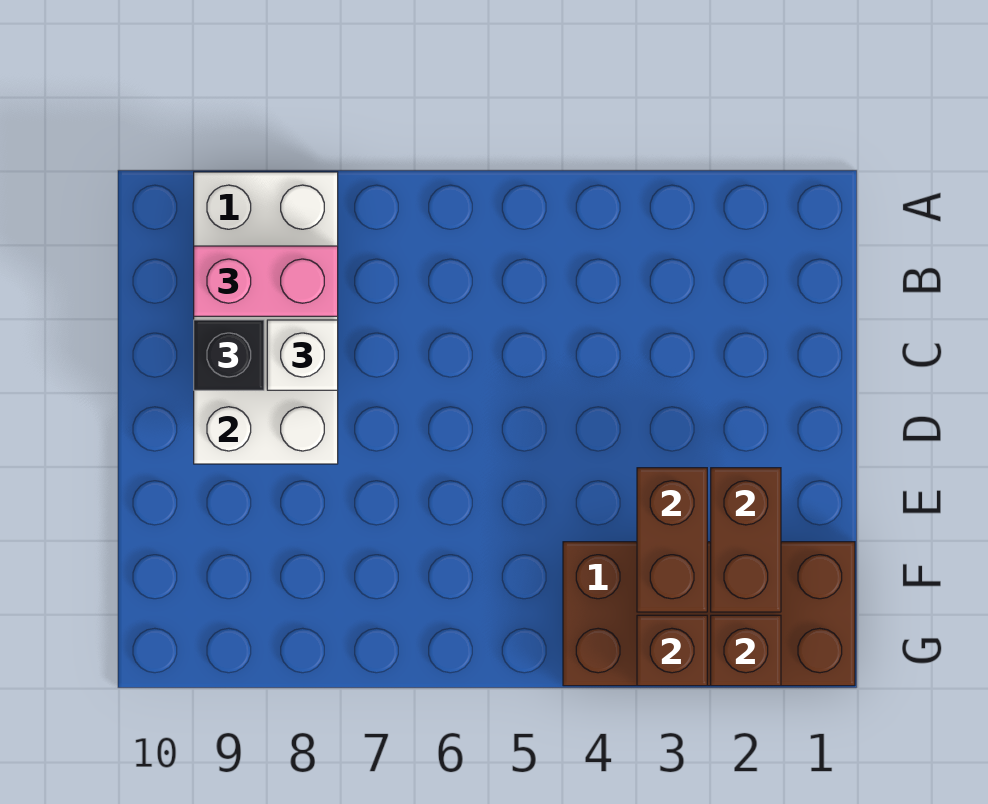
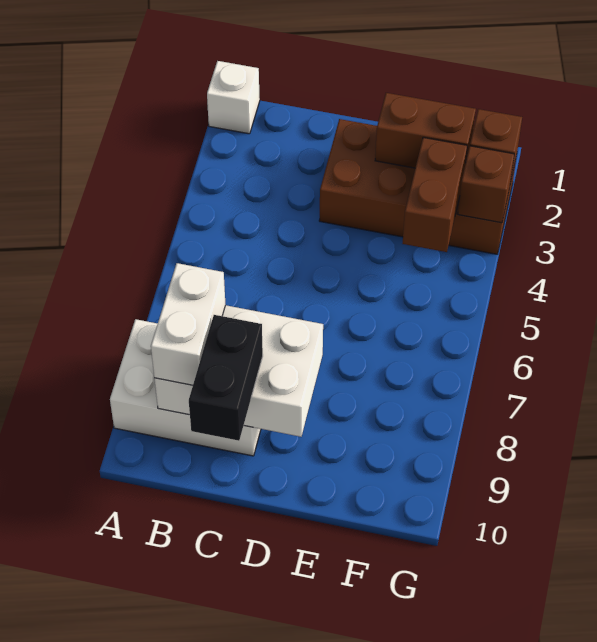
pink 1x2 brick [194,246,338,316] -> white 1x2 brick [151,263,226,385]
white 1x1 brick [267,320,338,390] -> white 1x1 brick moved to [207,61,260,134]
black 1x1 brick [194,320,264,390] -> black 1x2 brick [189,315,263,441]
brown 1x2 brick [637,468,707,612] -> brown 1x2 brick turned to [402,137,467,252]
brown 2x4 brick [563,542,855,686] -> brown 2x4 brick turned to [319,119,517,254]

